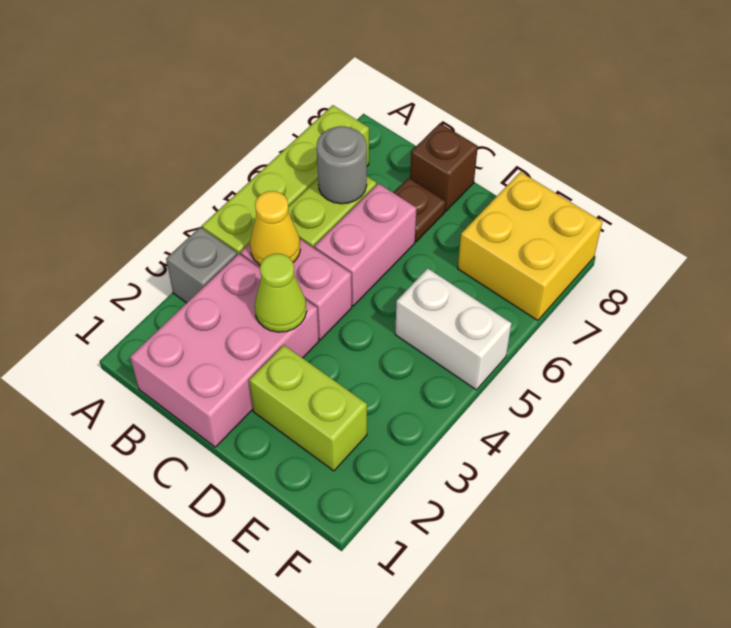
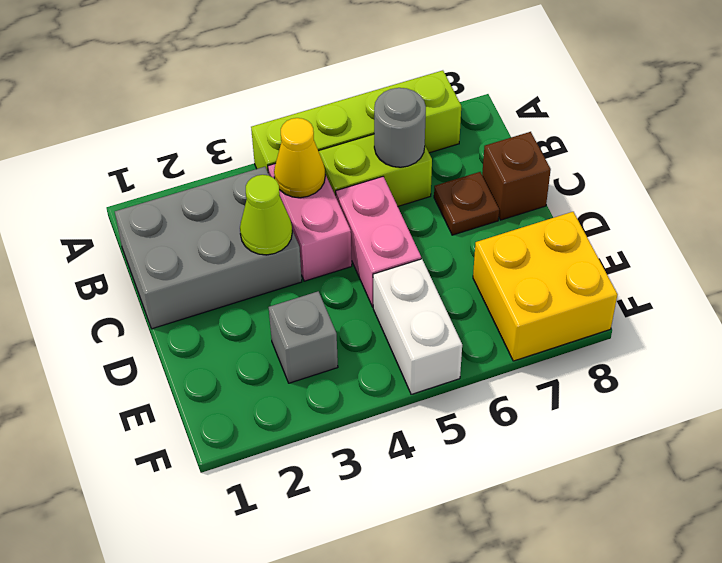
grey 1x1 brick [166,227,237,303] -> grey 1x1 brick moved to [269,291,338,383]
pink 2x3 brick [130,254,319,447] -> grey 2x3 brick [115,167,302,329]
pink 1x2 brick [314,184,416,306] -> pink 1x2 brick turned to [336,177,421,307]
lime 1x2 brick [249,345,367,471] -> none

